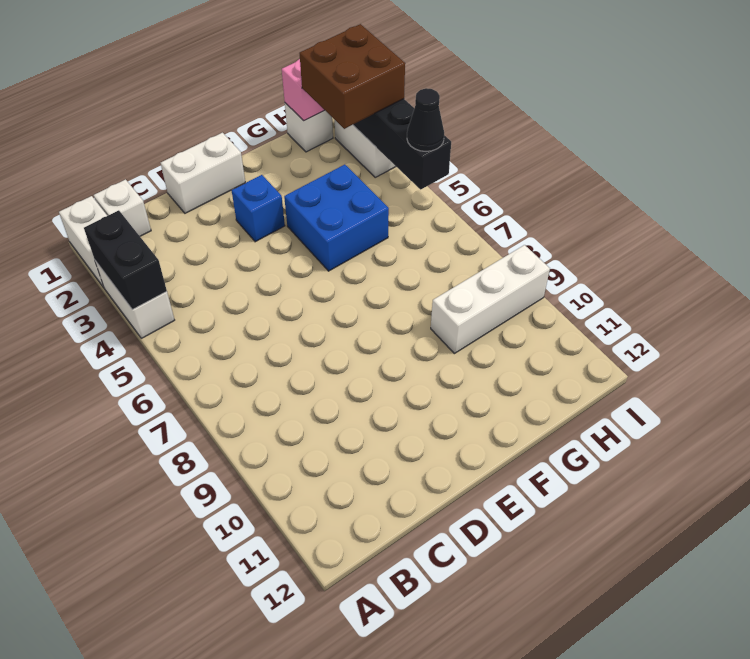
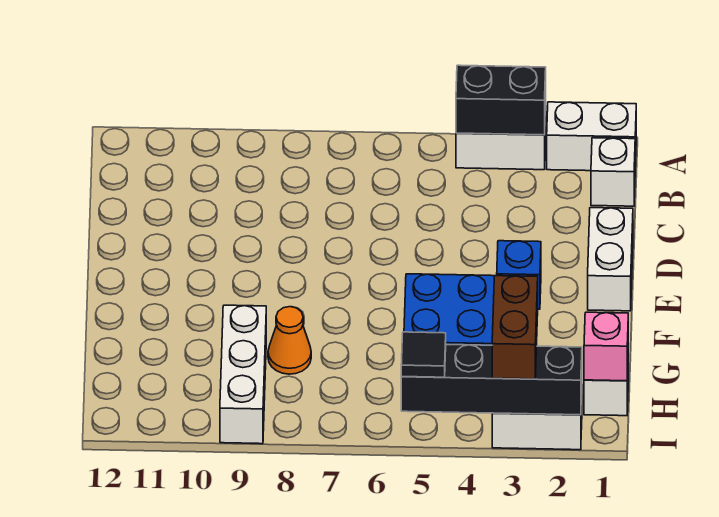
none -> orange 1x1 cone [268,307,311,374]
brown 2x2 brick [300,24,405,129] -> brown 1x2 brick [492,276,538,379]
black 1x1 cone [407,88,444,151] -> black 1x1 tile [401,332,446,377]

